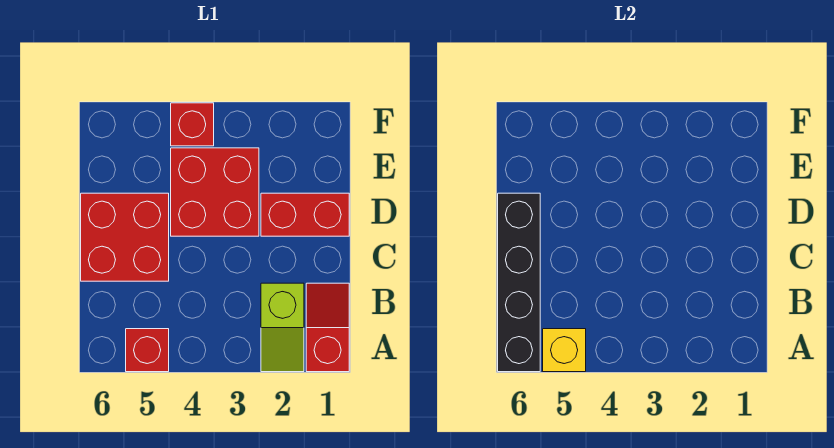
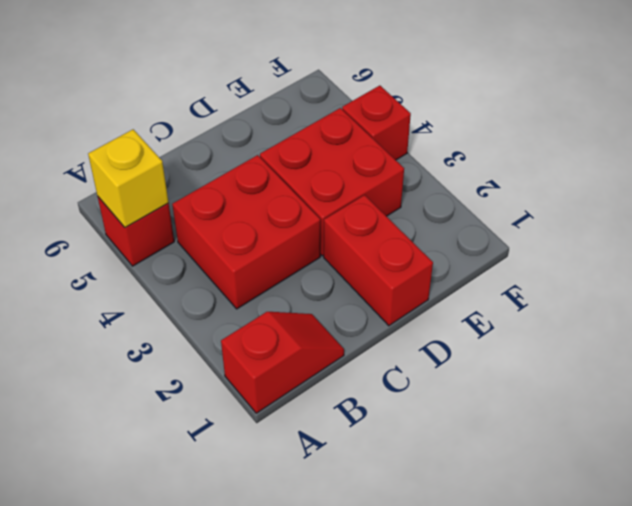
lime 1x2 slope [261,283,304,372] -> none
black 1x4 brick [498,193,540,372] -> none
red 2x2 brick [81,193,169,281] -> red 2x2 brick moved to [172,155,320,309]

